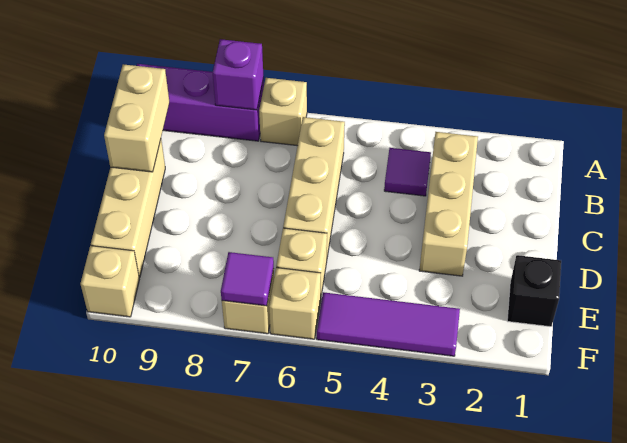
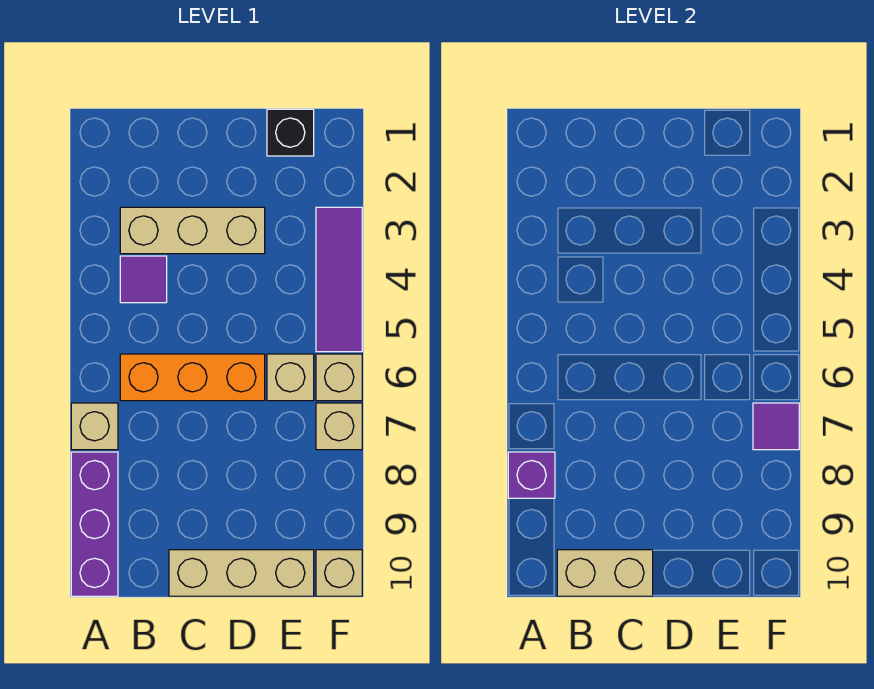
tan 1x3 brick [283,117,345,257] -> orange 1x3 brick [120,354,265,401]

